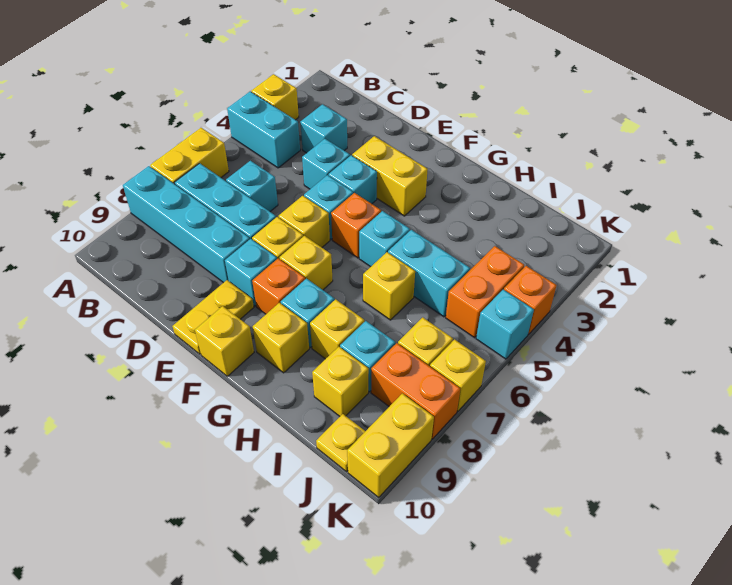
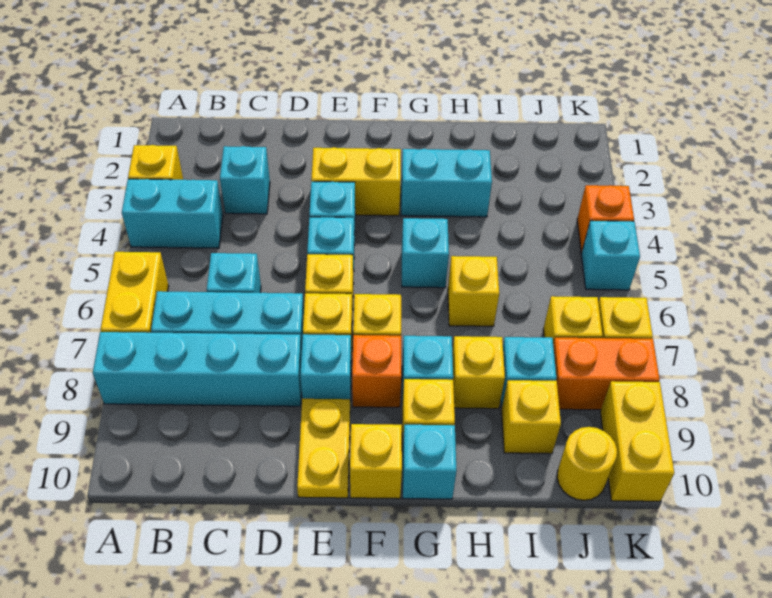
cyan 1x1 brick [302,139,350,189] -> cyan 1x1 brick moved to [402,425,457,499]
orange 1x1 brick [331,193,381,258] -> none
cyan 1x2 brick [388,230,470,317] -> cyan 1x2 brick moved to [401,149,492,217]
orange 1x2 brick [446,246,524,338] -> none
yellow 1x1 plate [316,414,365,472] -> yellow 1x1 round brick [557,427,617,500]

